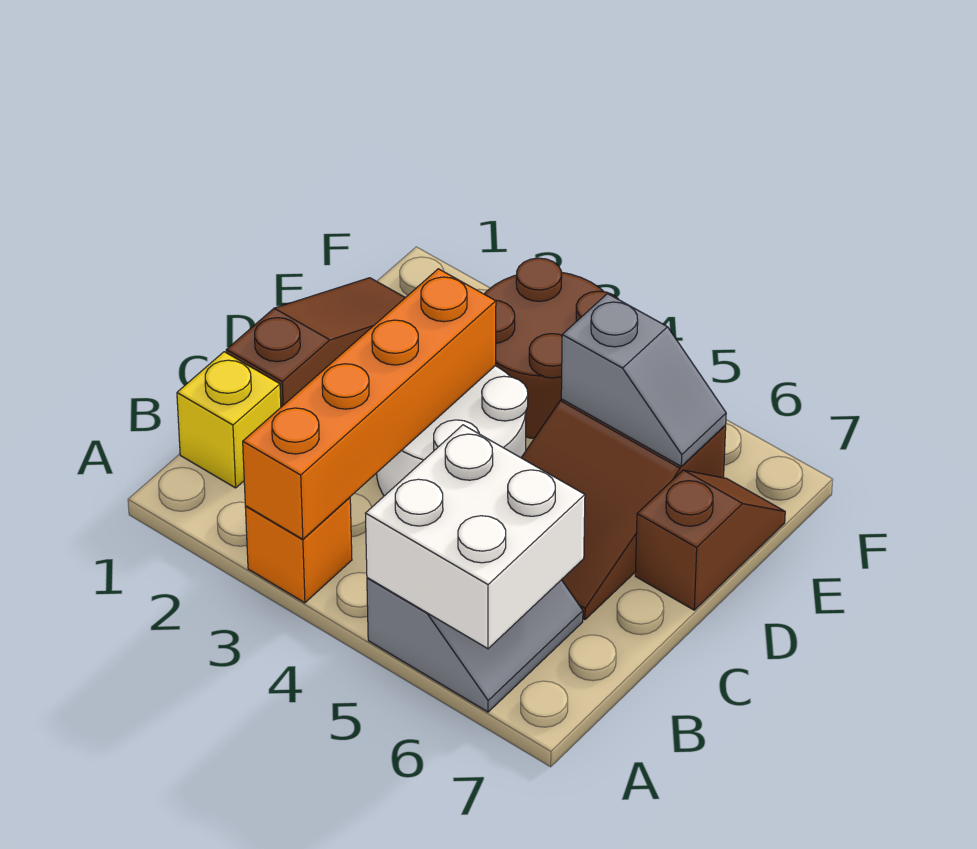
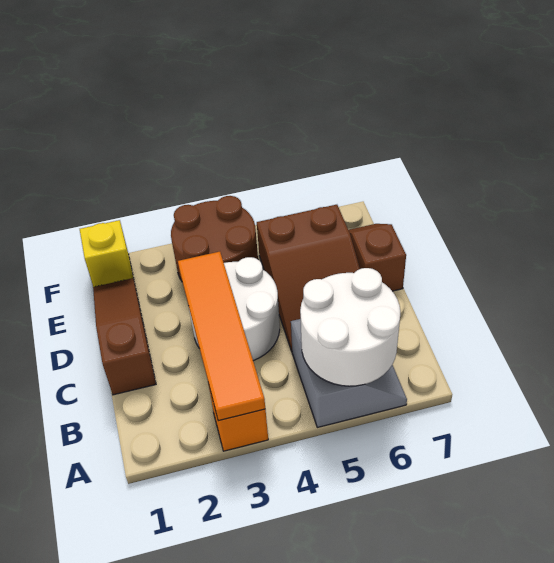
orange 1x4 brick [243,269,496,539] -> orange 1x4 tile [178,252,265,421]
white 2x2 brick [365,425,585,649] -> white 2x2 round brick [300,268,400,386]
yellow 1x1 brick [177,352,281,488] -> yellow 1x1 brick moved to [80,220,133,287]
grey 1x2 slope [561,294,726,466] -> none

